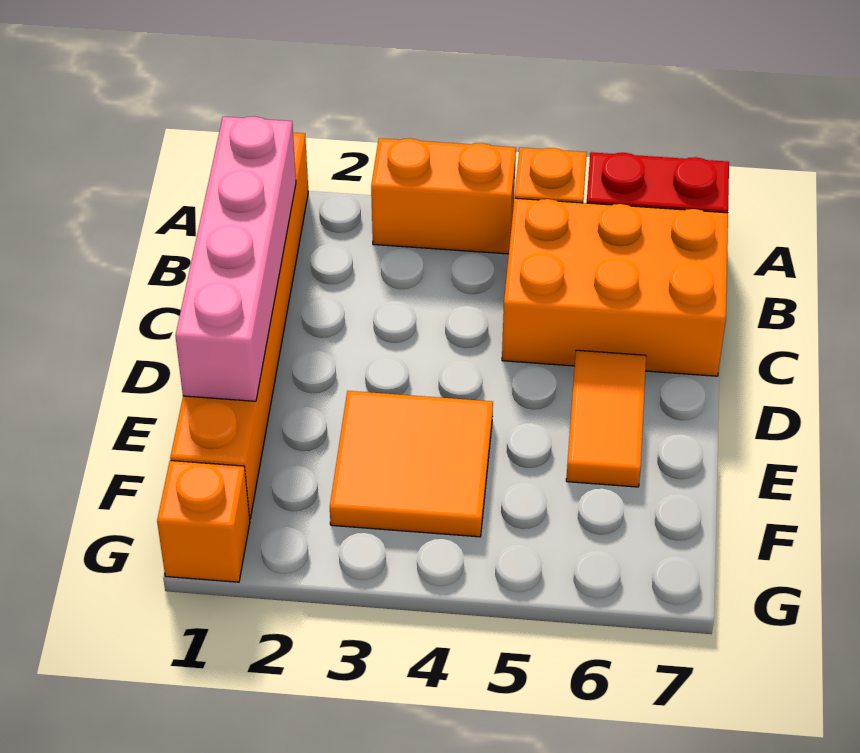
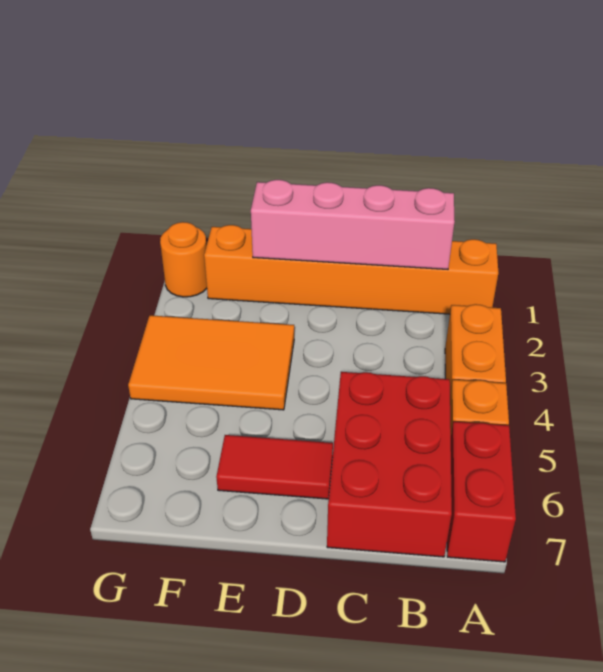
orange 2x3 brick [502,198,728,376] -> red 2x3 brick [327,372,452,557]
orange 1x2 tile [566,350,646,487] -> red 1x2 tile [216,435,333,499]
orange 2x2 tile [330,391,493,537] -> orange 2x3 tile [128,315,294,410]
orange 1x1 brick [157,461,250,582] -> orange 1x1 round brick [160,222,207,297]

